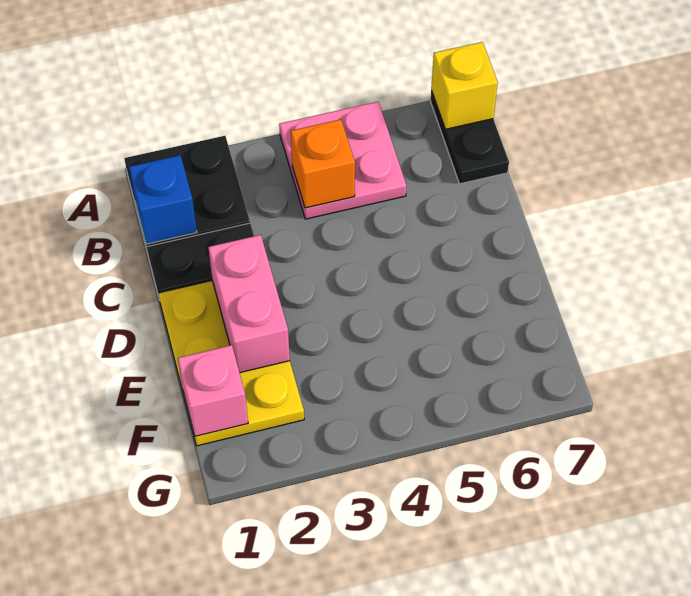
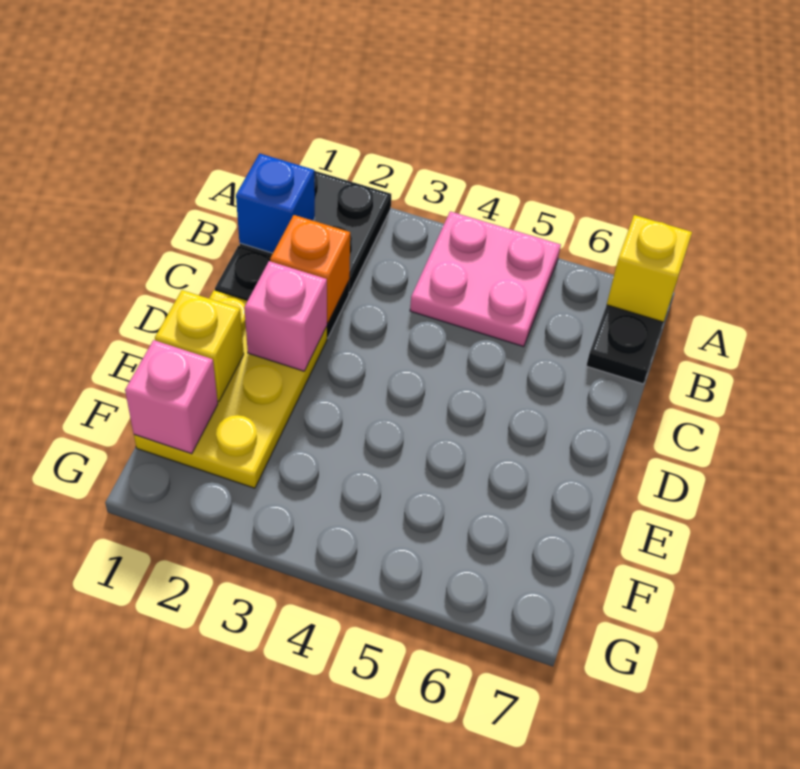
orange 1x1 brick [291,120,355,208] -> orange 1x1 brick moved to [270,215,350,323]
pink 1x2 brick [208,235,290,373] -> pink 1x1 brick [244,261,327,371]
none -> yellow 1x1 brick [155,290,244,402]

